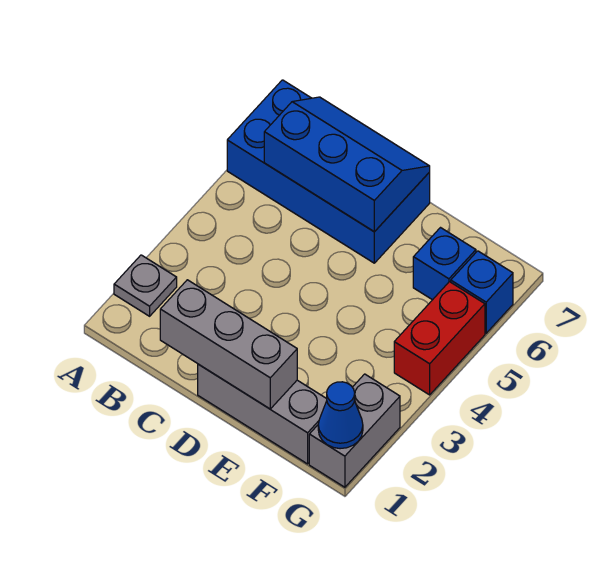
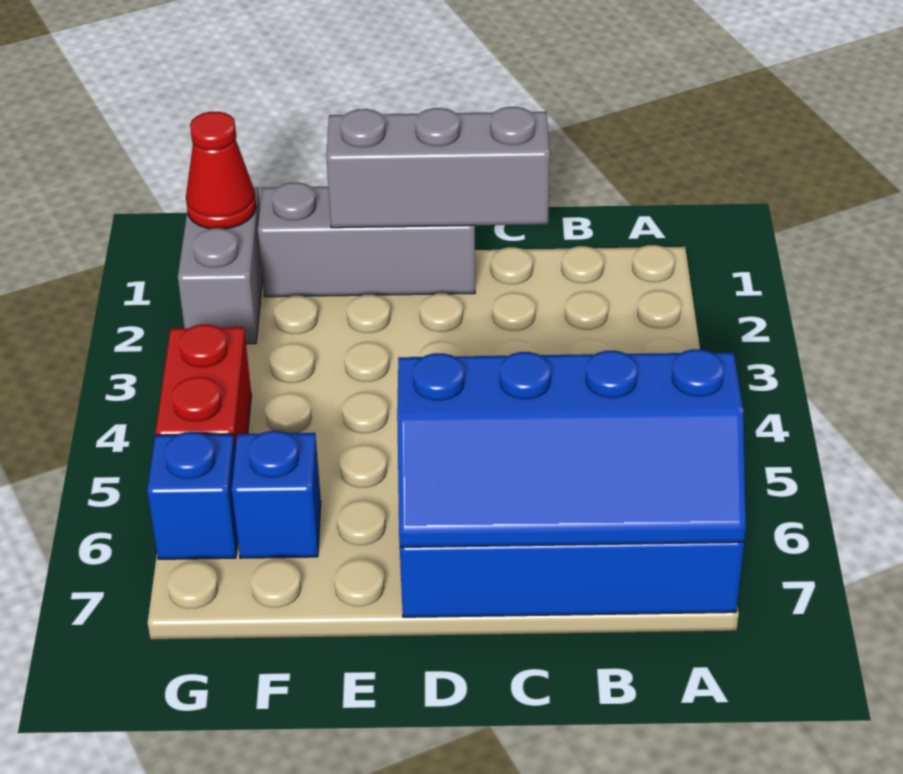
grey 1x1 plate [114,255,177,316] -> none
blue 2x3 slope [264,97,430,232] -> blue 2x4 slope [397,349,746,547]
blue 1x1 cone [318,382,363,449] -> red 1x1 cone [186,112,256,229]

